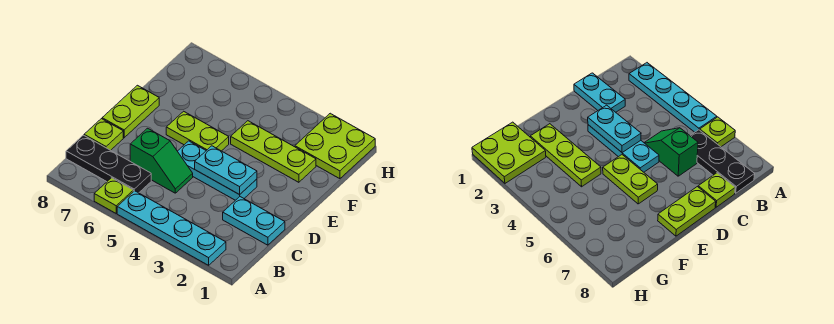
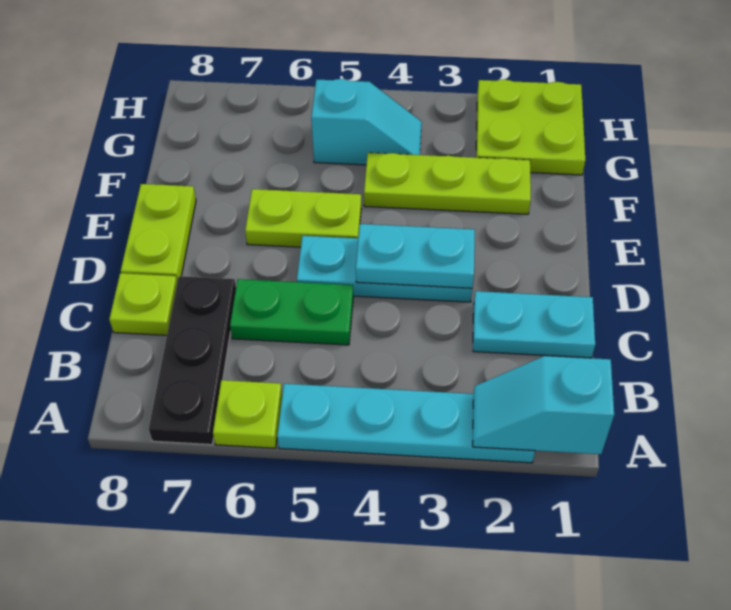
none -> cyan 1x2 slope [473,356,614,454]
black 1x3 plate [66,135,151,193] -> black 1x3 plate turned to [149,276,236,445]
green 1x2 slope [130,128,193,193] -> green 1x2 plate [230,279,353,345]
none -> cyan 1x2 slope [311,79,422,165]

